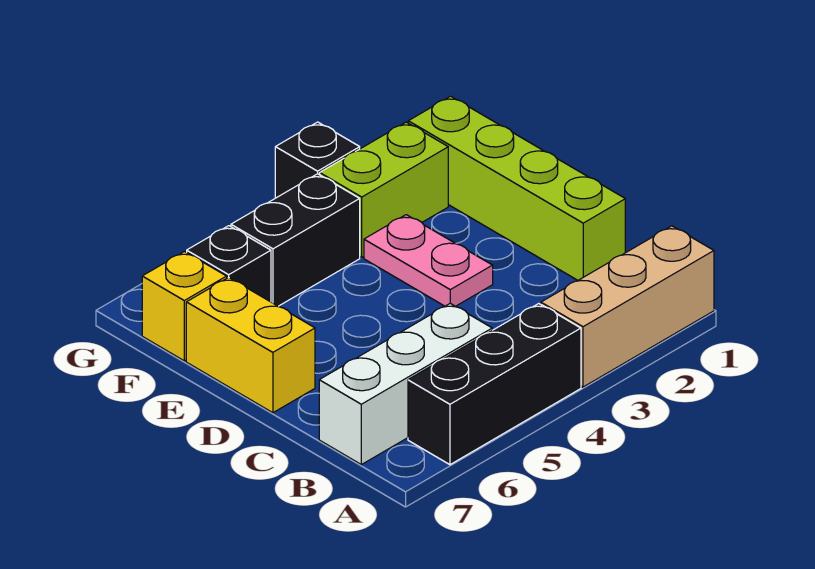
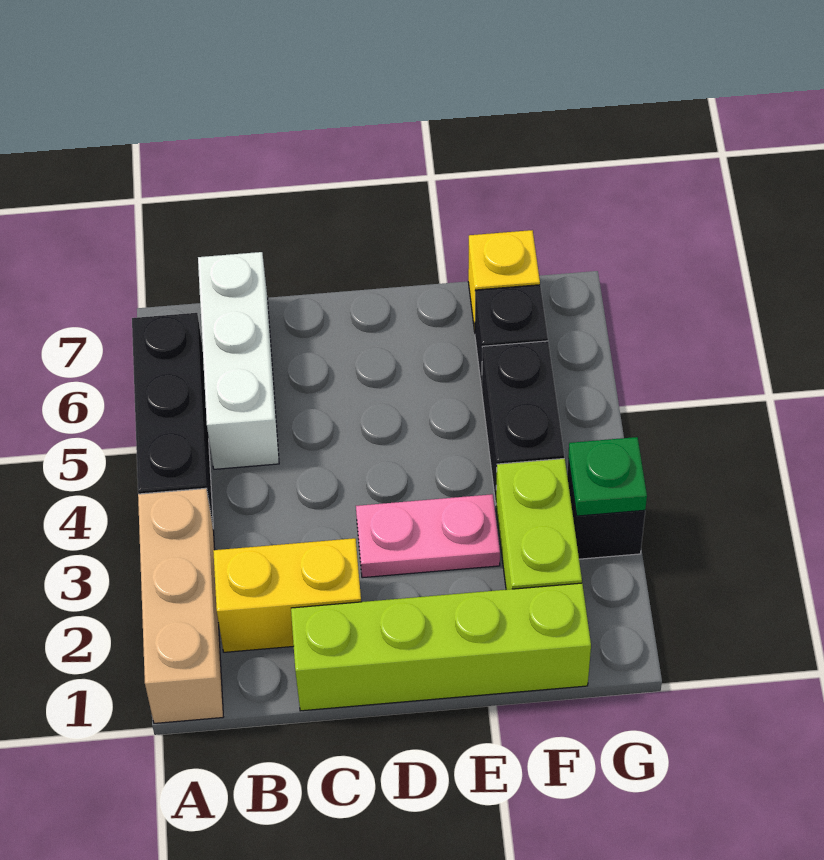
yellow 1x2 brick [186,277,315,413] -> yellow 1x2 brick moved to [213,538,361,652]
none -> green 1x1 plate [568,437,647,516]

